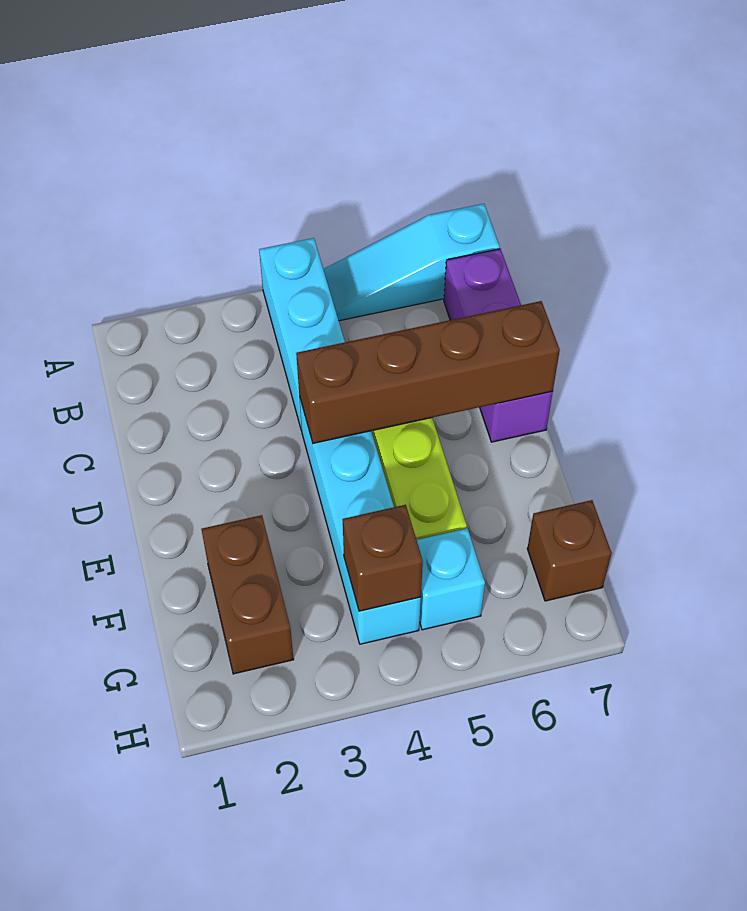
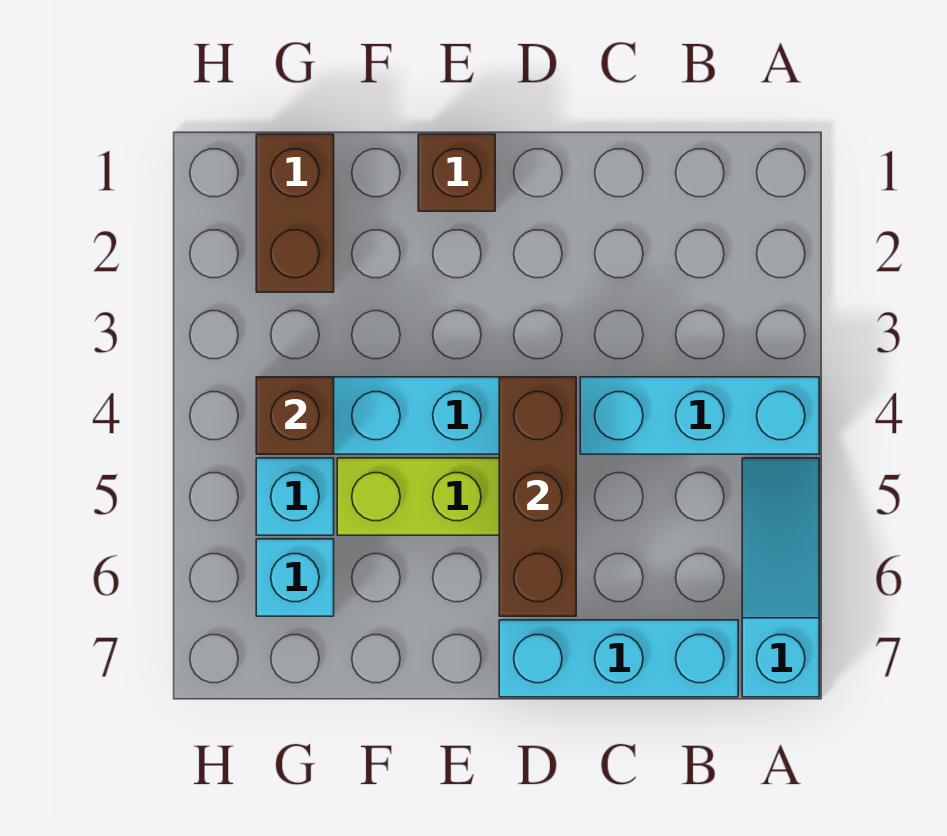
purple 1x3 brick [444,249,553,442] -> cyan 1x3 brick [499,620,738,697]
brown 1x4 brick [296,301,560,443] -> brown 1x3 brick [499,377,576,616]
brown 1x2 brick [201,515,294,674] -> brown 1x2 brick turned to [256,134,334,292]
none -> cyan 1x1 brick [256,539,334,616]
brown 1x1 brick [527,500,612,601] -> brown 1x1 brick moved to [418,134,495,211]

